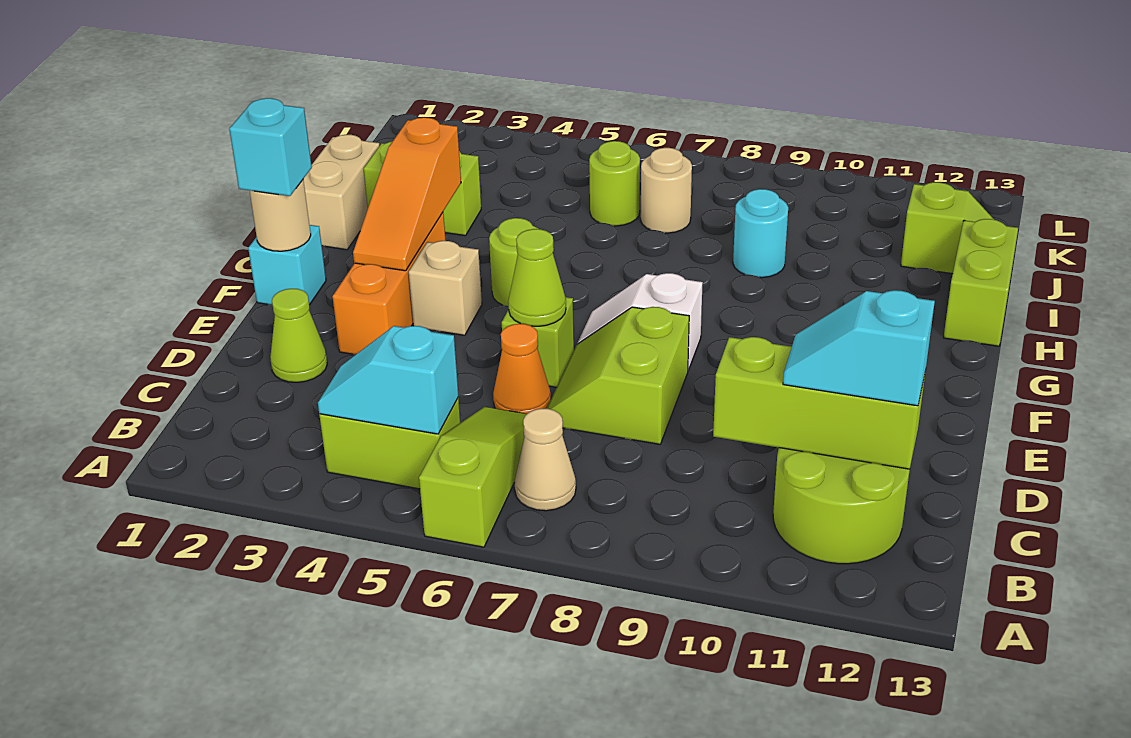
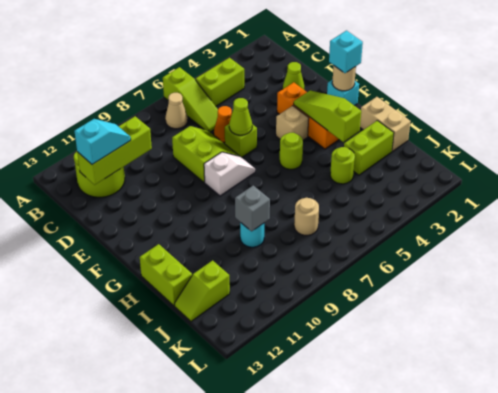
cyan 1x2 slope [318,326,459,434] -> none
orange 1x3 slope [353,117,461,271] -> lime 1x3 slope [294,90,361,142]
none -> grey 1x1 brick [235,185,270,231]
lime 1x1 round brick [589,141,640,226] -> lime 1x1 round brick moved to [330,147,355,184]

